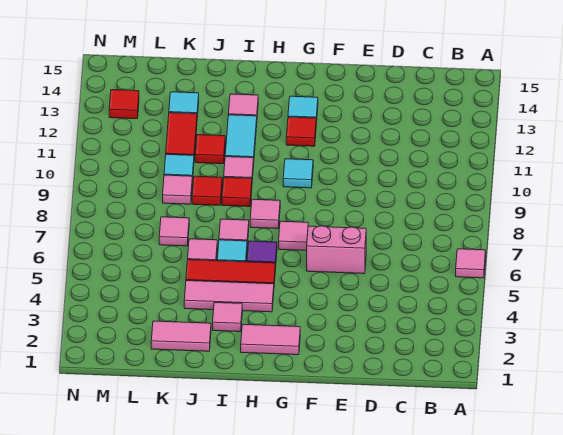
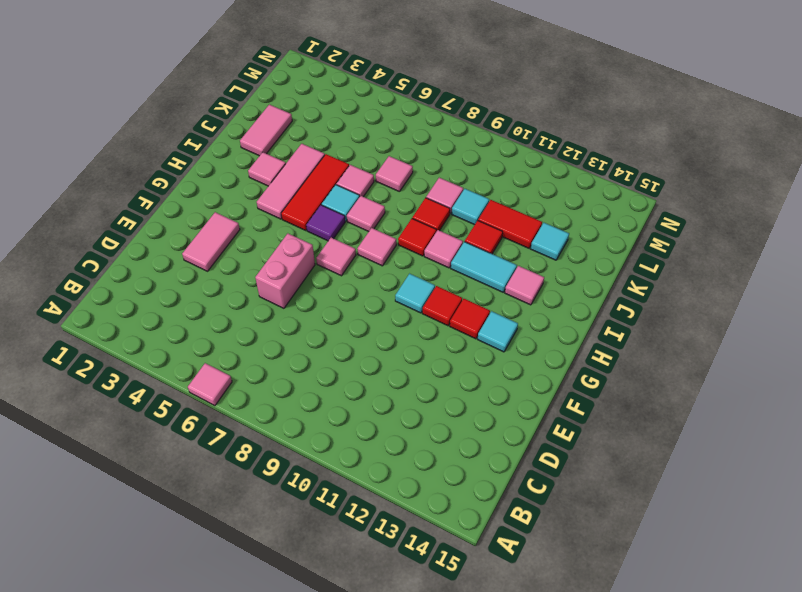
pink 1x2 tile [241,324,300,355] -> pink 1x2 tile moved to [182,212,240,271]
red 1x1 tile [109,90,139,119] -> red 1x1 tile moved to [422,286,462,326]

